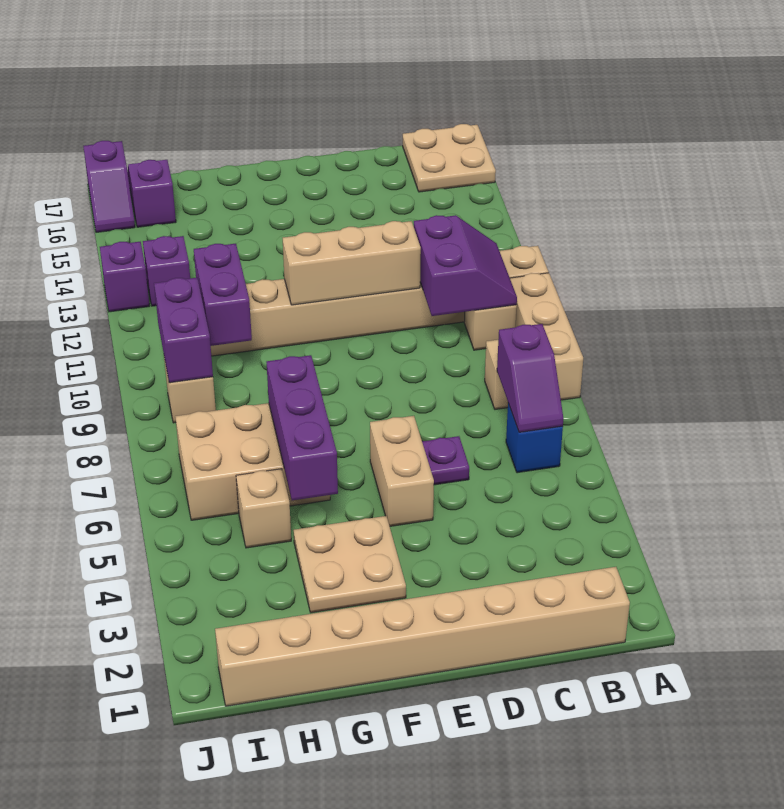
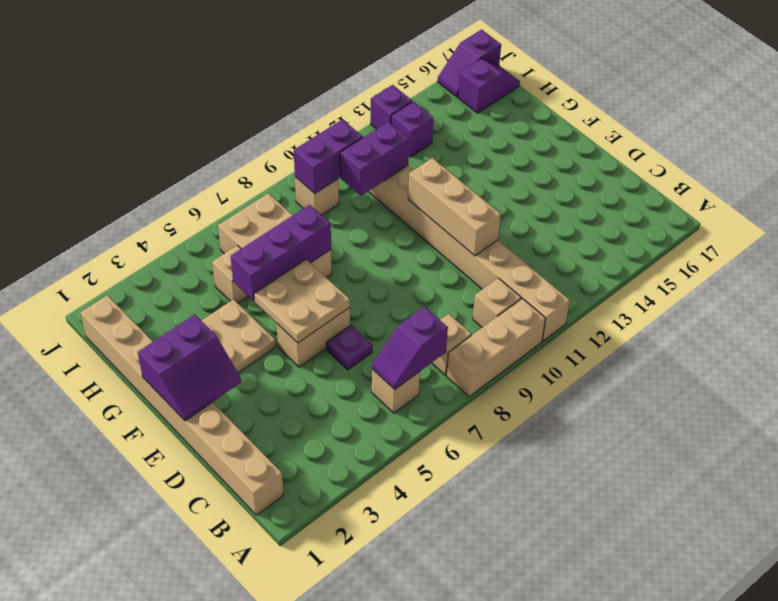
tan 2x2 plate [403,124,496,192] -> tan 2x2 plate moved to [254,259,350,343]
blue 1x1 brick [506,403,563,473] -> tan 1x1 brick [372,369,420,413]
purple 2x2 slope [414,215,517,316] -> purple 2x2 slope moved to [138,315,241,421]

